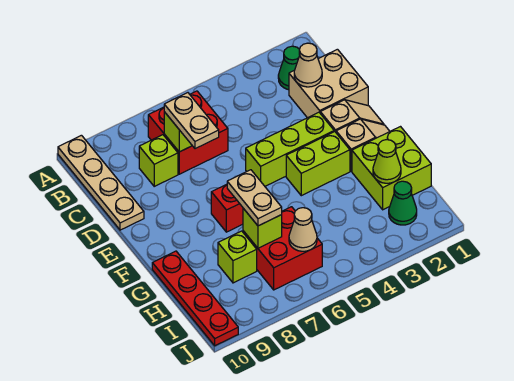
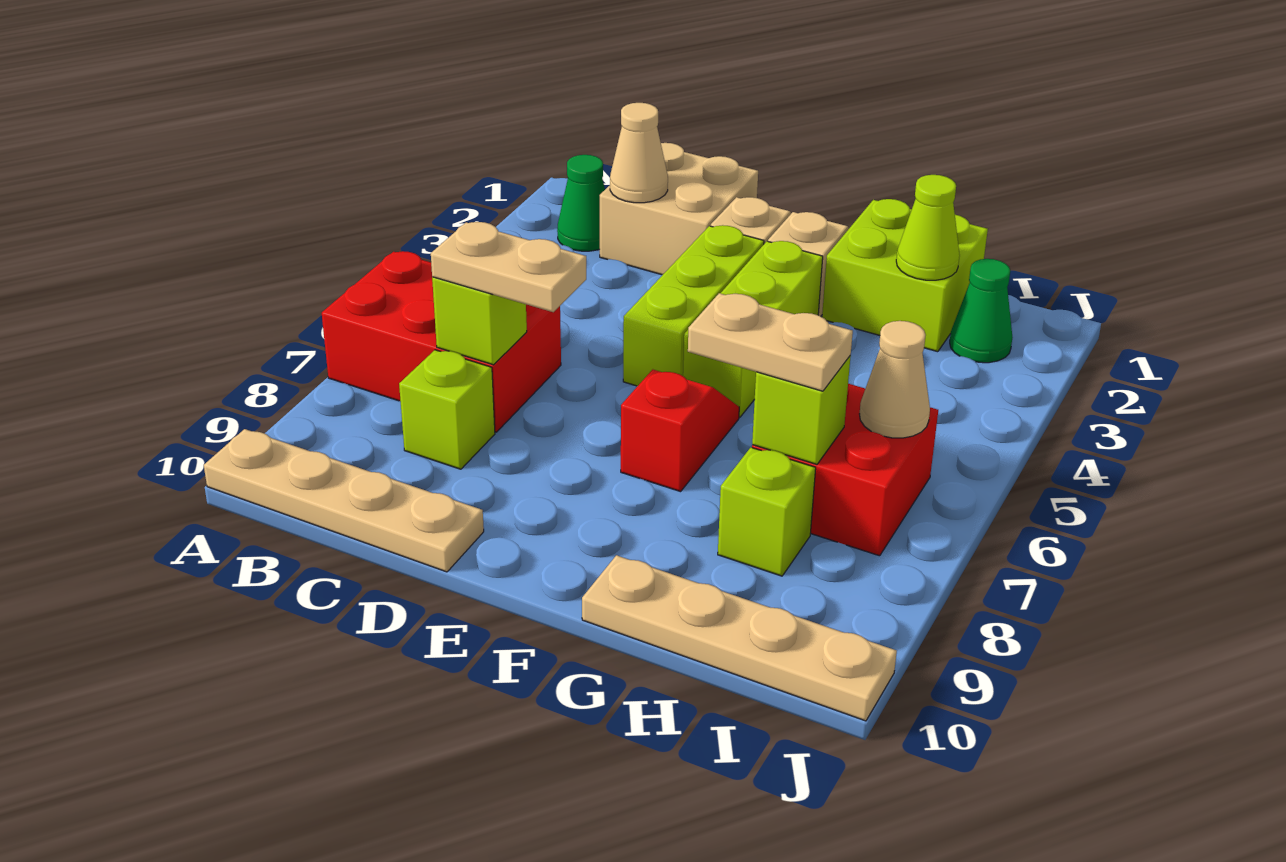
red 2x2 brick [148,91,228,174] -> red 2x3 brick [322,251,561,432]
lime 1x2 brick [286,131,350,196] -> lime 1x3 brick [683,241,823,417]
red 1x4 plate [152,251,238,346] -> tan 1x4 plate [582,555,897,721]

